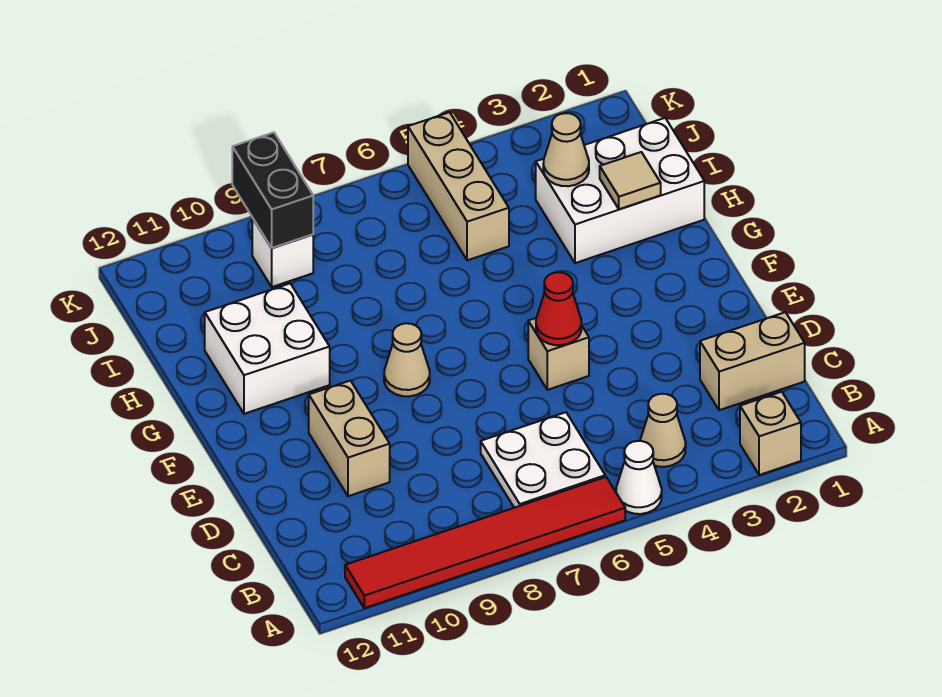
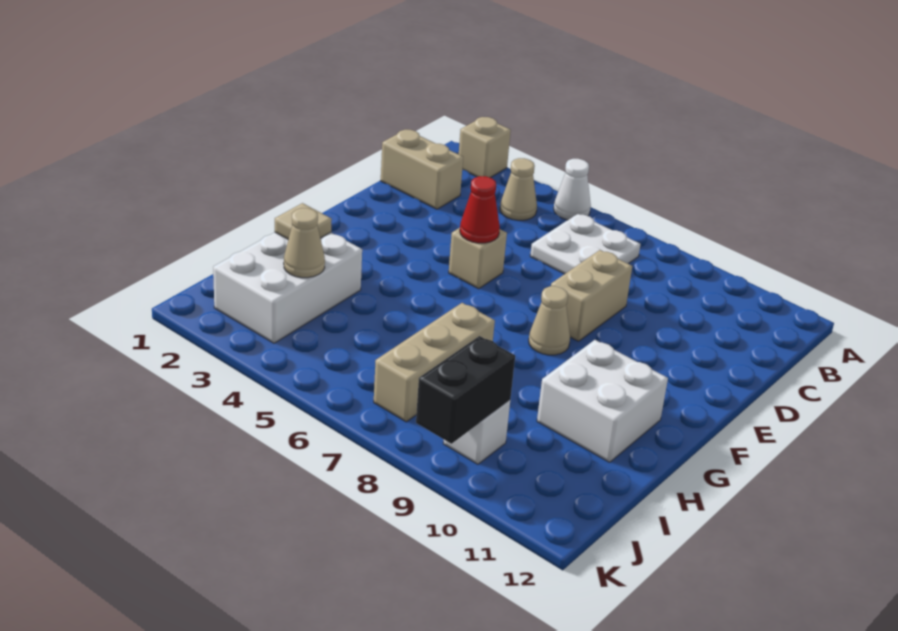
red 1x6 tile [345,477,625,608] -> none
tan 1x2 brick [309,381,390,496] -> tan 1x2 brick moved to [551,250,632,341]
white 2x3 brick [536,118,704,263] -> white 2x3 brick turned to [213,232,362,343]
tan 1x3 brick [408,112,509,260] -> tan 1x3 brick moved to [374,303,495,422]

